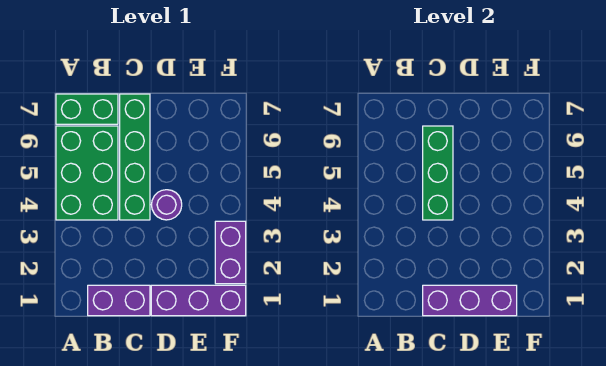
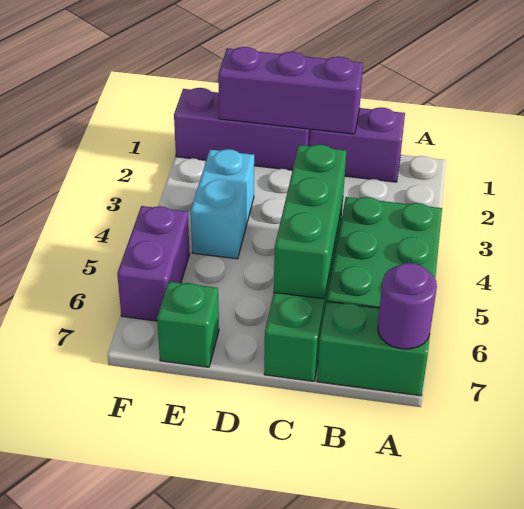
purple 1x1 round brick [151,190,182,220] -> purple 1x1 round brick moved to [378,263,437,349]
none -> cyan 1x2 brick [191,149,254,259]
none -> green 1x1 brick [157,282,219,367]
purple 1x2 brick [215,221,246,284] -> purple 1x2 brick moved to [117,206,190,321]

